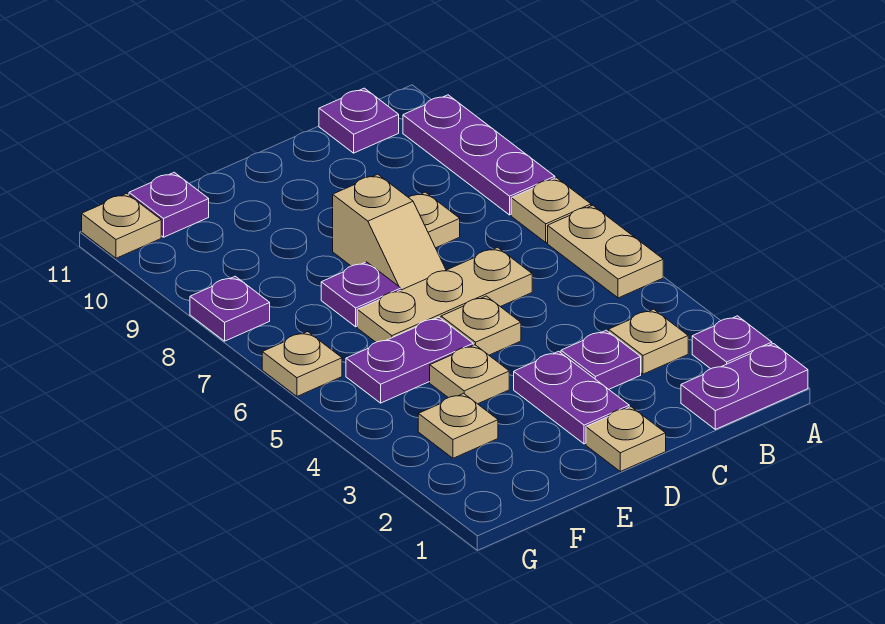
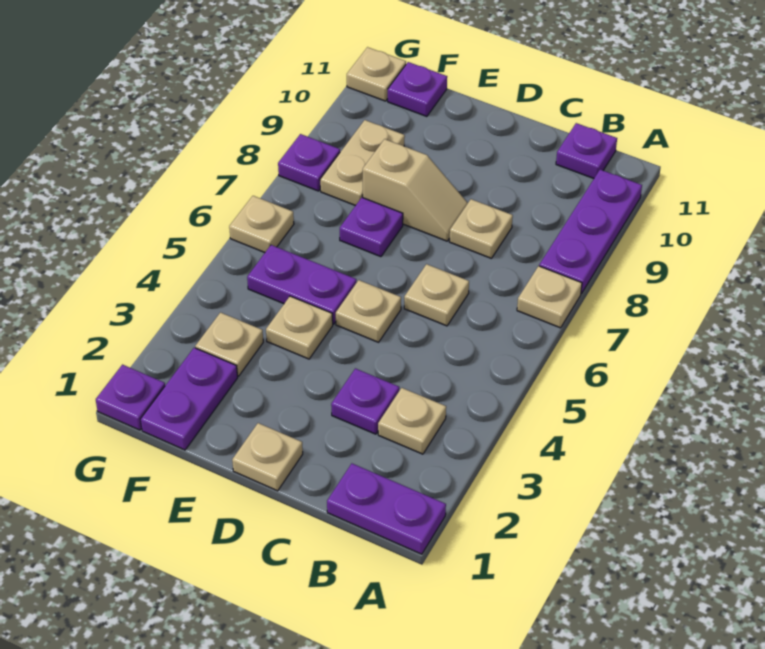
purple 1x1 plate [692,316,772,369] -> purple 1x1 plate moved to [96,365,165,430]
tan 1x2 plate [548,205,663,298] -> tan 1x2 plate moved to [320,120,405,206]
tan 1x3 plate [357,247,532,342] -> tan 1x1 plate [404,264,469,326]
purple 1x2 plate [514,351,629,444] -> purple 1x2 plate moved to [140,348,238,450]
tan 1x2 slope [333,174,446,290] -> tan 1x2 slope turned to [363,139,468,241]

